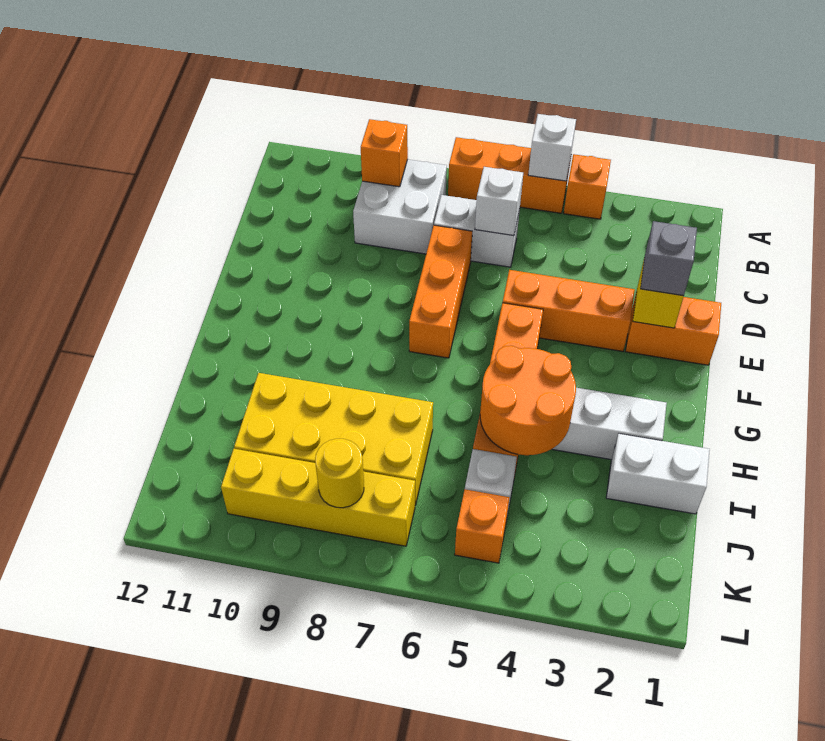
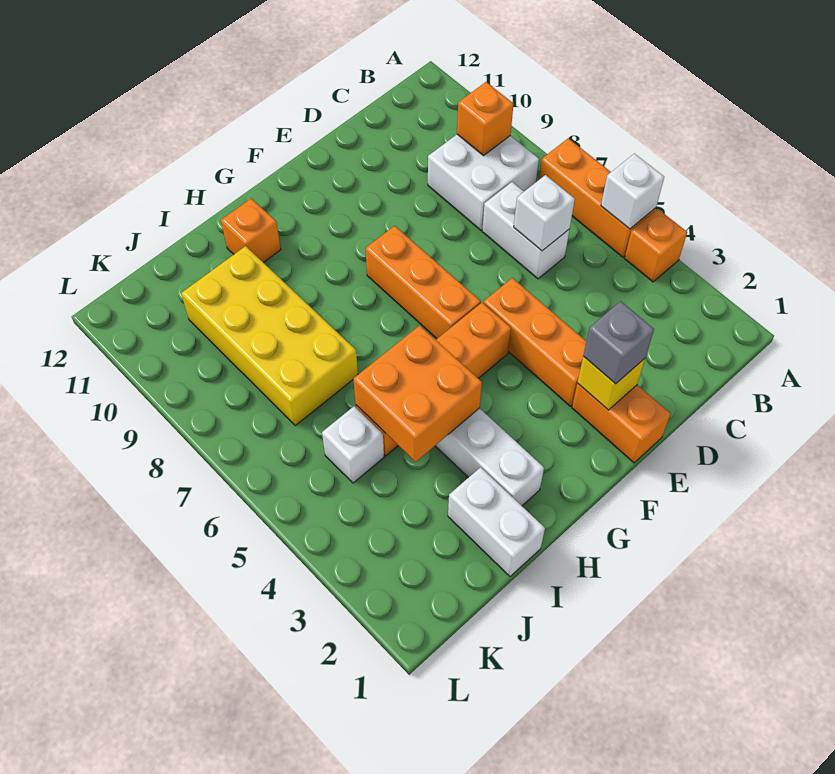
orange 1x3 brick [409,225,472,358] -> orange 1x3 brick turned to [365,226,481,339]
orange 2x2 round brick [480,346,576,455] -> orange 2x2 brick [353,326,482,462]
orange 1x1 brick [455,489,509,563] -> orange 1x1 brick moved to [221,199,281,263]
yellow 1x4 brick [221,449,415,546] -> none
yellow 1x1 round brick [315,439,364,508] -> none

